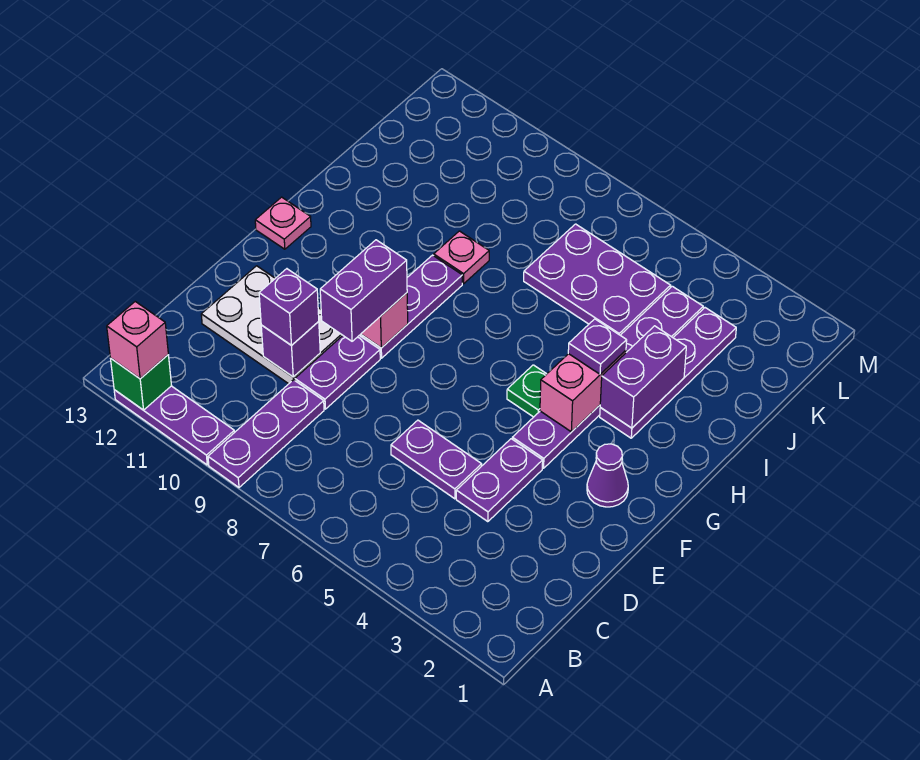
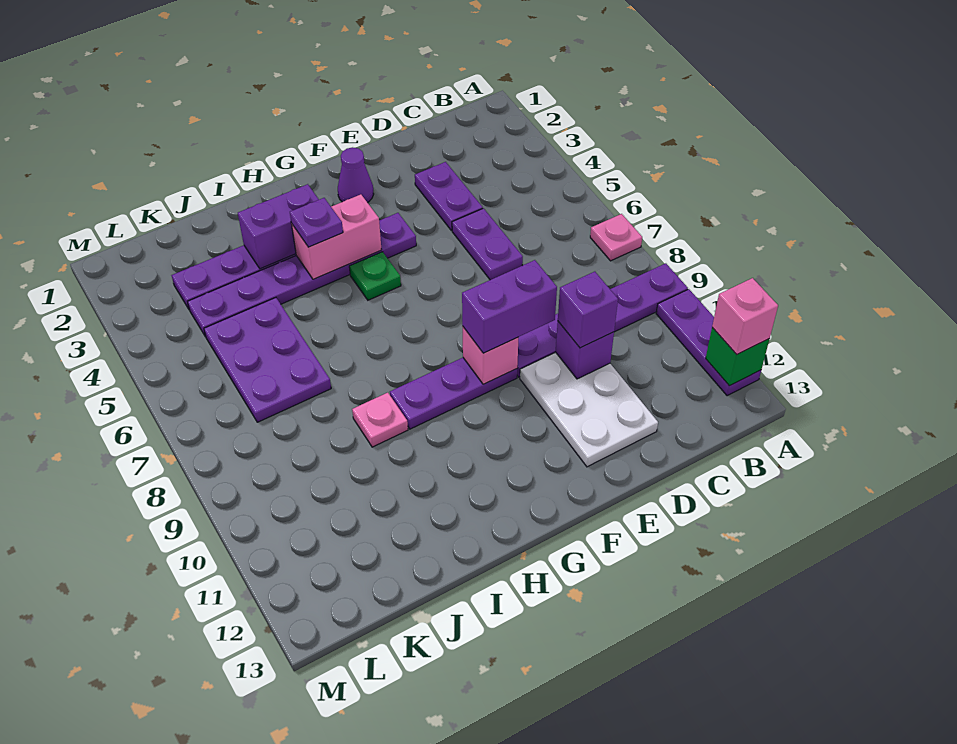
purple 1x2 plate [456,439,543,522] -> purple 1x2 plate turned to [415,162,483,231]
pink 1x1 plate [255,197,311,249] -> pink 1x1 plate moved to [590,214,642,261]

